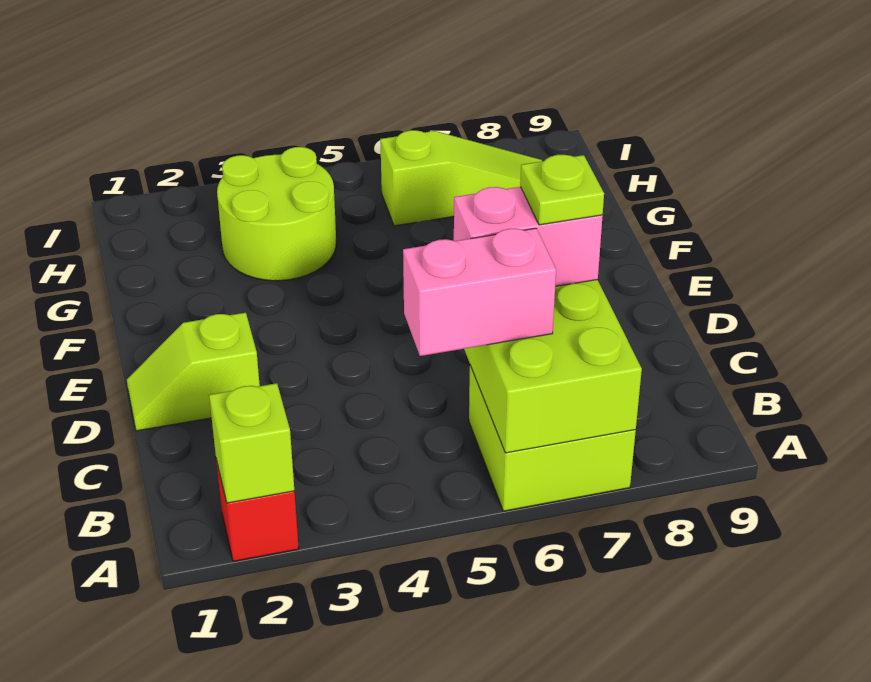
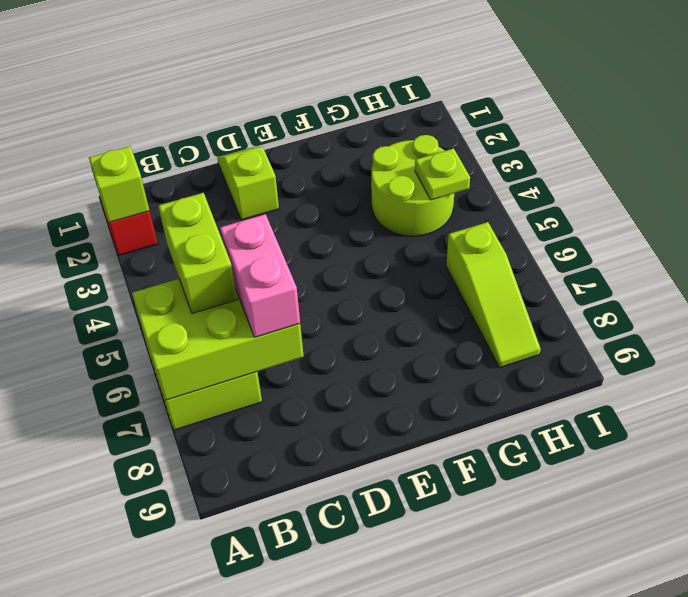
pink 1x2 brick [403,228,556,356] -> lime 1x2 brick [158,193,237,313]
lime 1x1 plate [520,155,604,225] -> lime 1x1 plate moved to [415,149,470,200]

